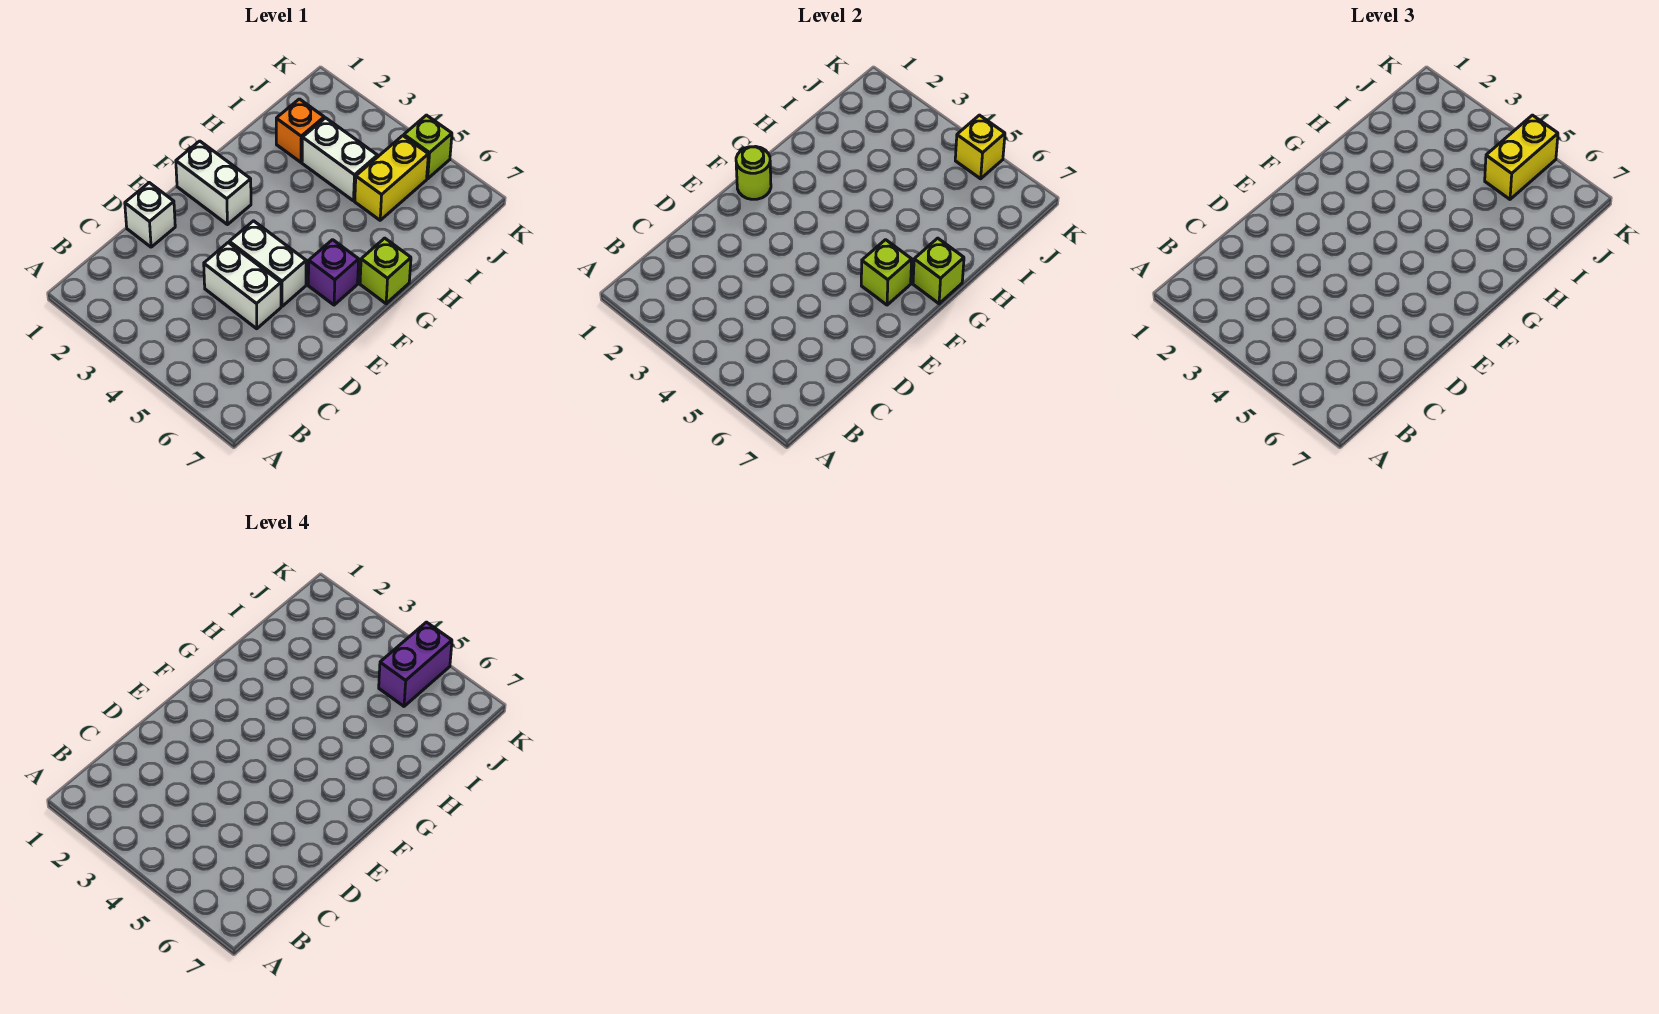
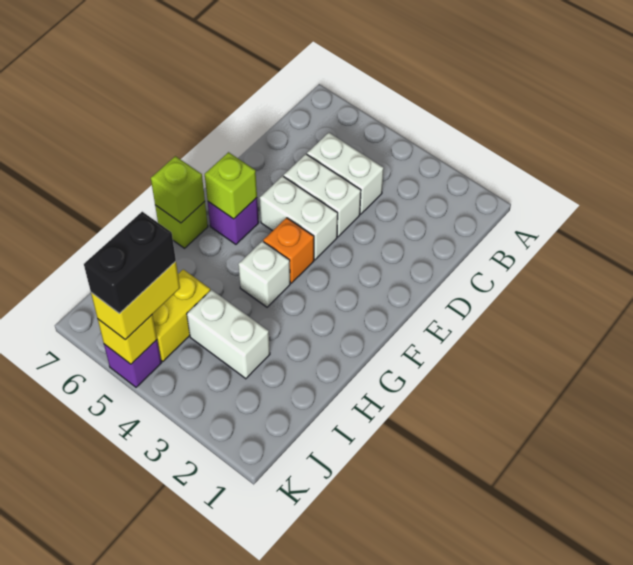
white 1x1 brick [125,183,175,247] -> white 1x1 brick moved to [238,241,290,307]
white 1x2 brick [176,141,251,225] -> white 1x2 brick moved to [307,133,384,214]
lime 1x1 round brick [736,147,771,199] -> none
orange 1x1 brick [276,99,324,162] -> orange 1x1 brick moved to [263,218,314,283]
purple 1x2 brick [379,622,452,706] -> black 1x2 brick [84,212,176,314]
lime 1x1 brick [404,115,452,179] -> purple 1x1 brick [104,340,161,387]

